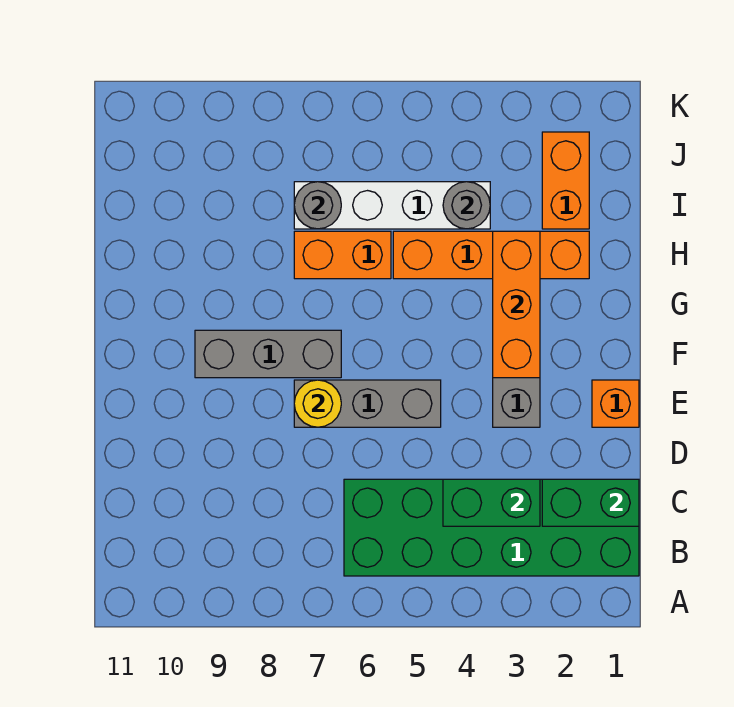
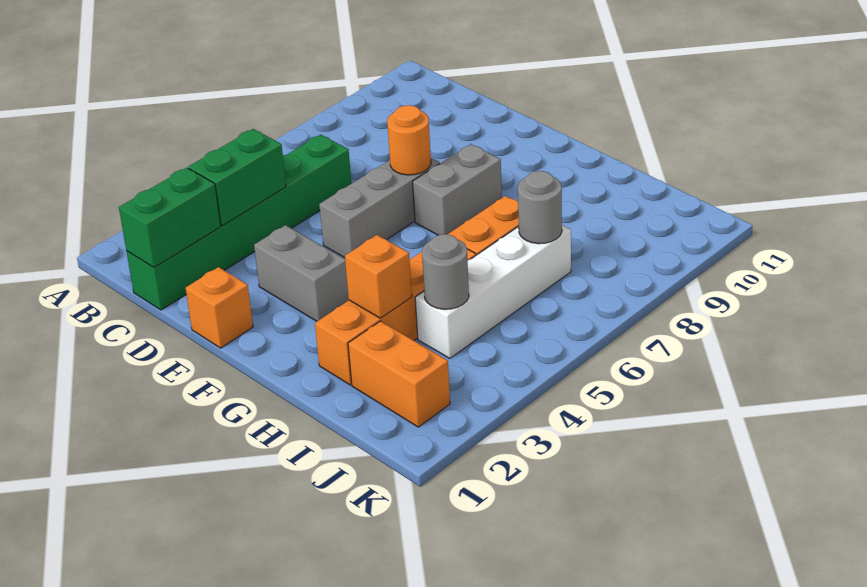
green 2x6 brick [344,479,639,576] -> green 1x6 brick [126,135,351,310]
yellow 1x1 round brick [294,380,341,427] -> orange 1x1 round brick [387,105,431,175]
orange 1x3 brick [493,231,540,378] -> orange 1x1 brick [345,235,412,318]
grey 1x3 brick [195,330,341,378] -> grey 1x2 brick [413,144,502,235]

